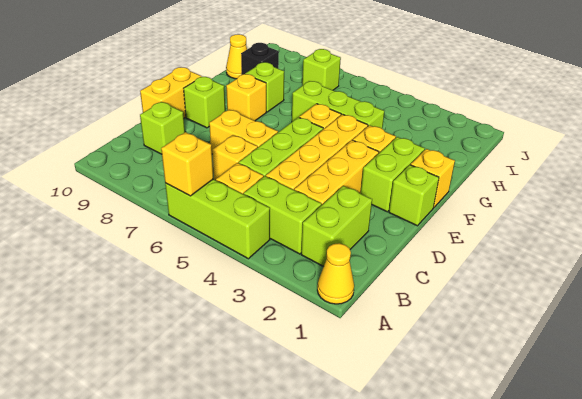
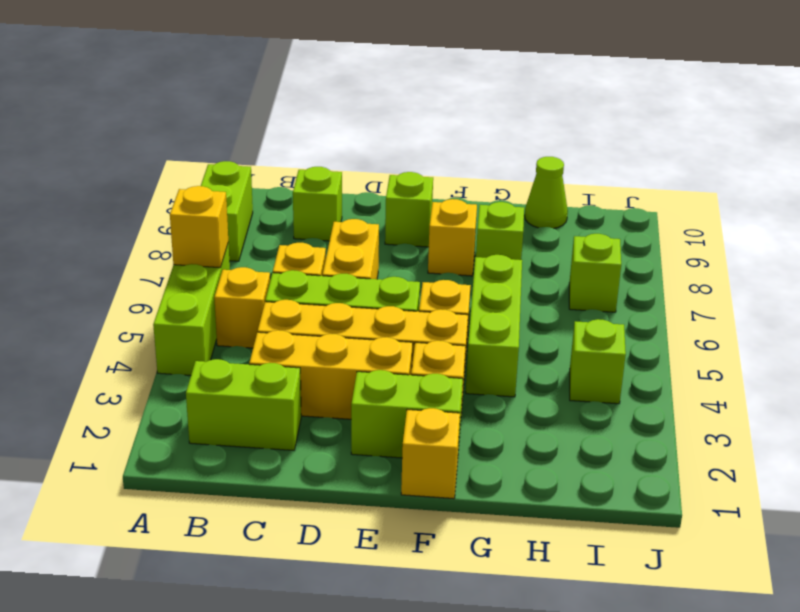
yellow 1x1 cone [317,243,354,304] -> none
lime 1x2 brick [244,176,322,254] -> lime 1x2 brick moved to [201,161,253,261]
yellow 1x2 brick [140,67,202,118] -> none
lime 1x1 brick [389,165,439,226] -> lime 1x1 brick moved to [570,319,626,404]
black 1x1 brick [241,43,279,75] -> none
yellow 1x1 cone [226,34,247,79] -> lime 1x1 cone [525,157,568,229]

